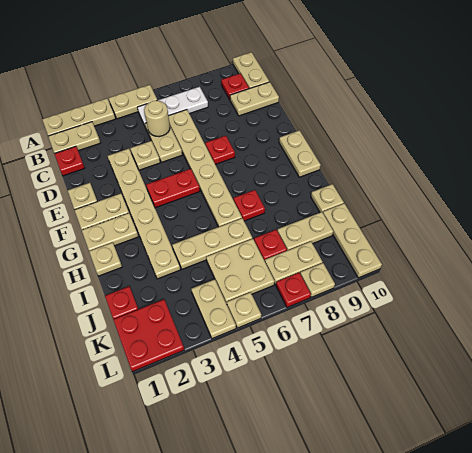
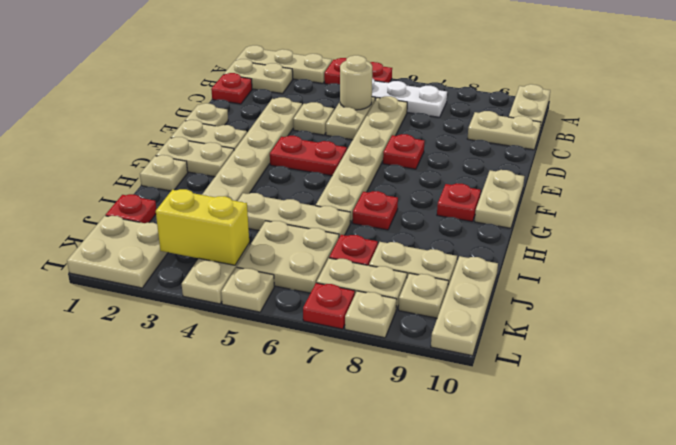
tan 1x2 plate [109,85,157,119] -> red 1x2 plate [324,58,392,84]
red 1x1 plate [221,73,249,100] -> red 1x1 plate moved to [437,183,481,222]
tan 1x1 plate [311,184,344,213] -> tan 1x1 plate moved to [399,273,448,318]
red 2x2 plate [113,300,184,372] -> tan 2x2 plate [67,216,168,288]
none -> yellow 1x2 brick [156,189,249,265]

